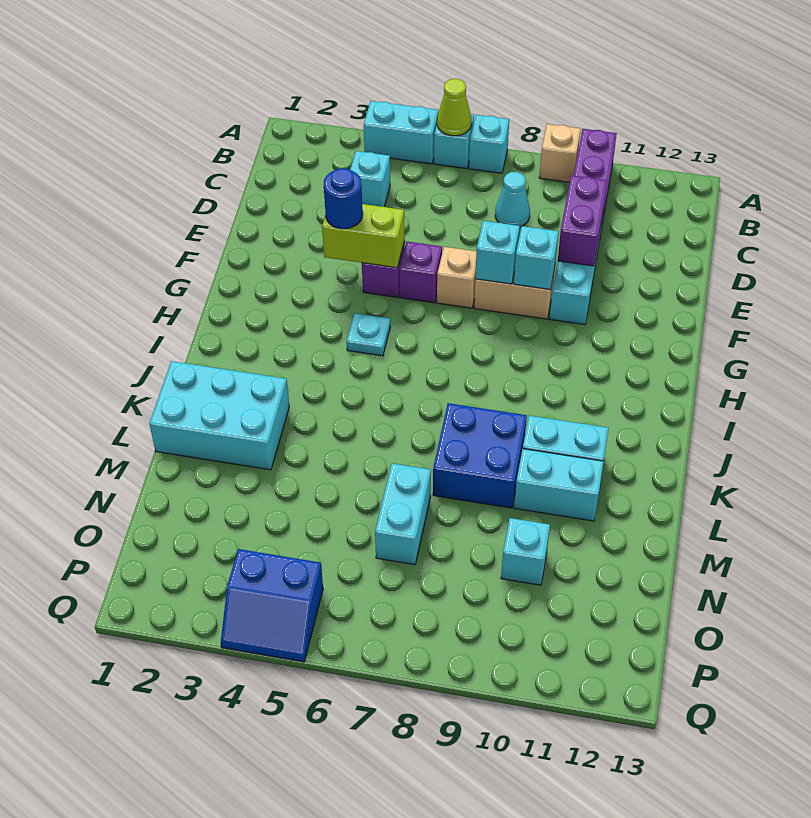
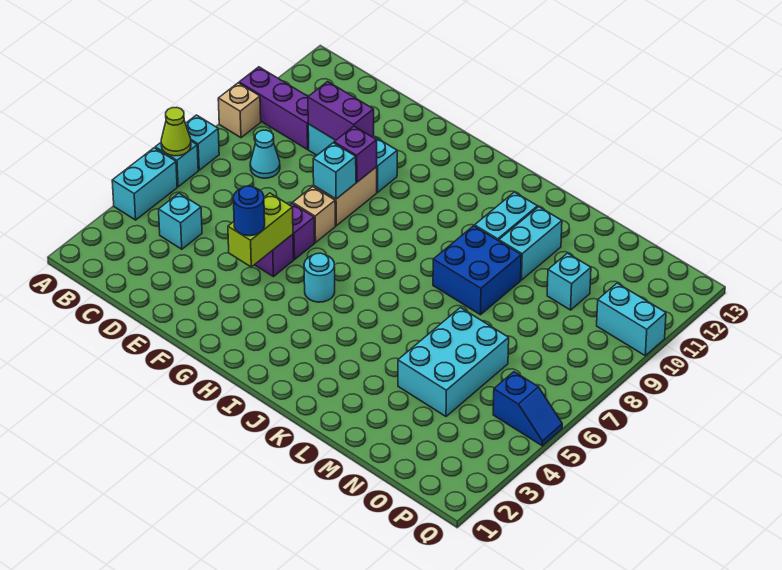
cyan 1x1 brick [514,226,559,290] -> purple 1x1 brick [334,126,377,182]
cyan 1x1 plate [347,313,390,356] -> cyan 1x1 round brick [304,253,335,302]
cyan 2x3 brick [149,361,289,470] -> cyan 2x3 brick moved to [398,308,509,416]
cyan 1x2 brick [375,463,431,565] -> cyan 1x2 brick moved to [597,283,666,356]
blue 2x2 slope [221,549,323,662] -> blue 1x2 slope [493,372,562,446]

